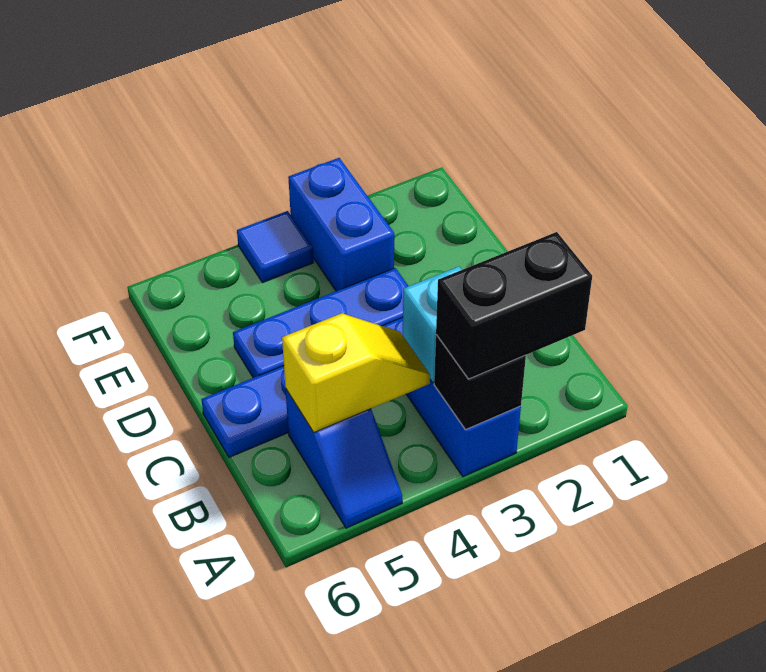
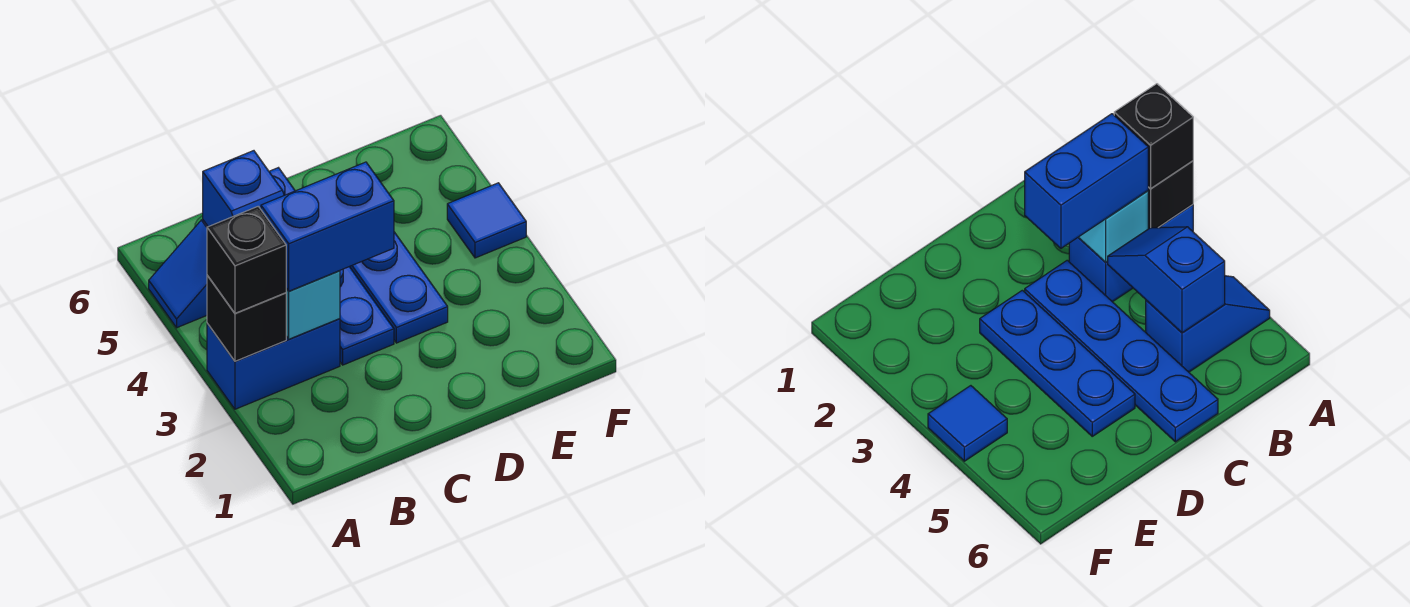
black 1x2 brick [436,232,592,379] -> black 1x1 brick [207,206,286,313]
yellow 1x2 slope [282,313,430,432] -> blue 1x2 slope [203,151,284,227]
blue 1x2 brick [288,158,394,291] -> blue 1x2 brick moved to [261,162,394,291]

